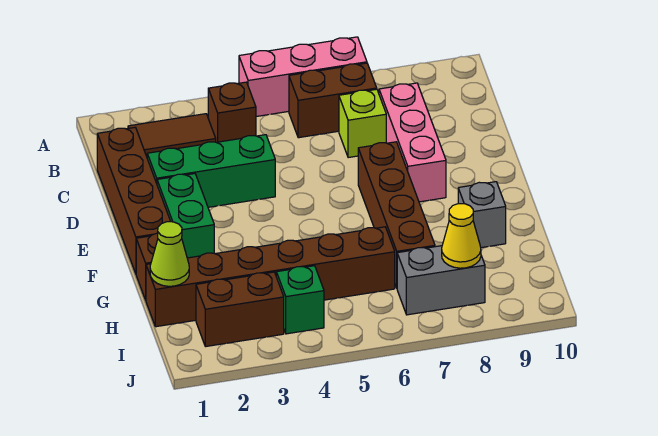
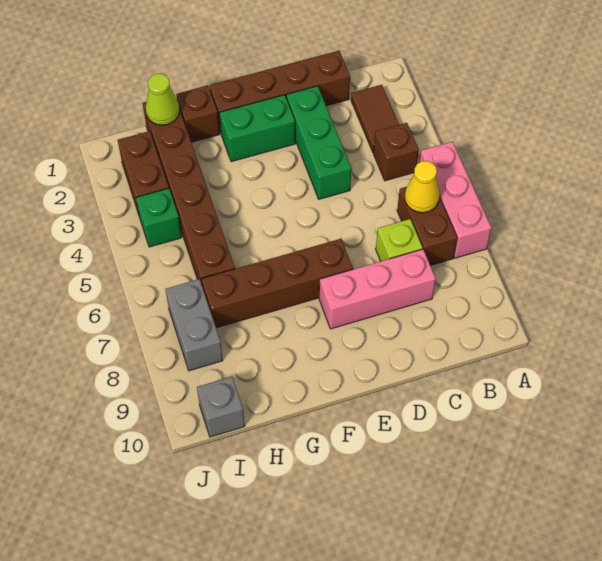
grey 1x1 brick [458,182,506,248] -> grey 1x1 brick moved to [197,377,245,437]
yellow 1x1 cone [442,204,481,268] -> yellow 1x1 cone moved to [405,161,440,213]

